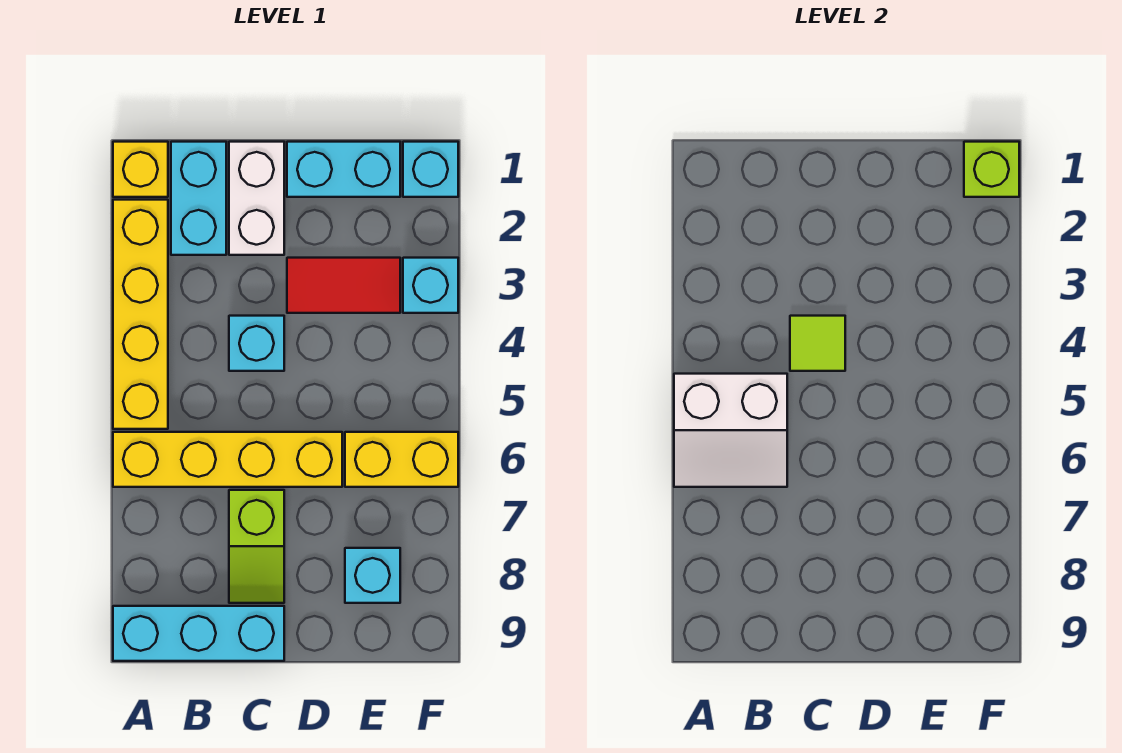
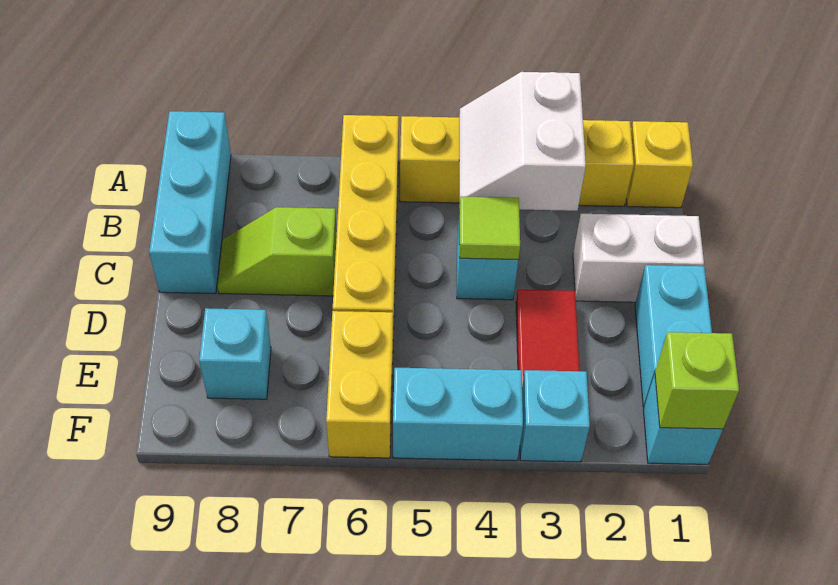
white 2x2 slope [674,374,787,487] -> white 2x2 slope moved to [459,72,586,211]
cyan 1x2 brick [171,142,226,255] -> cyan 1x2 brick moved to [393,368,523,461]

